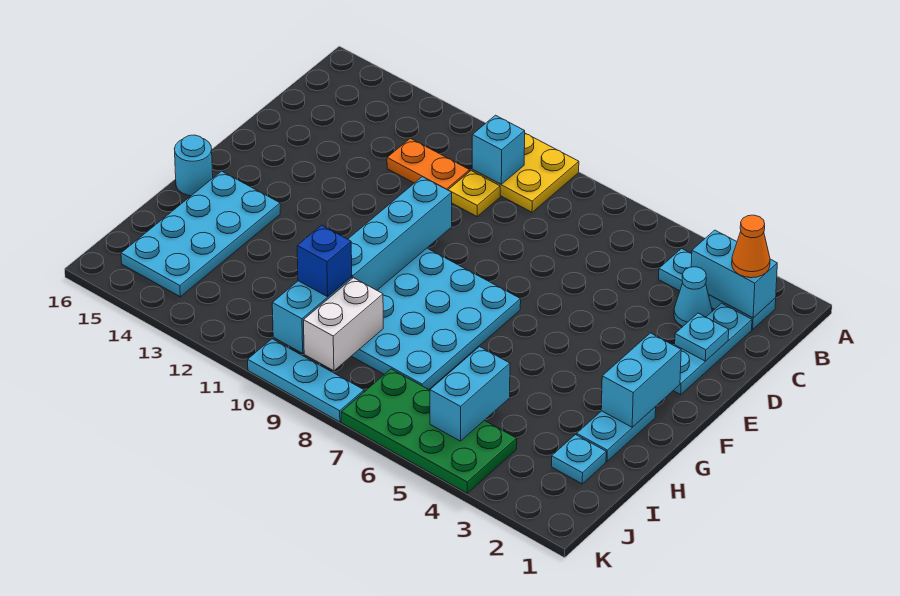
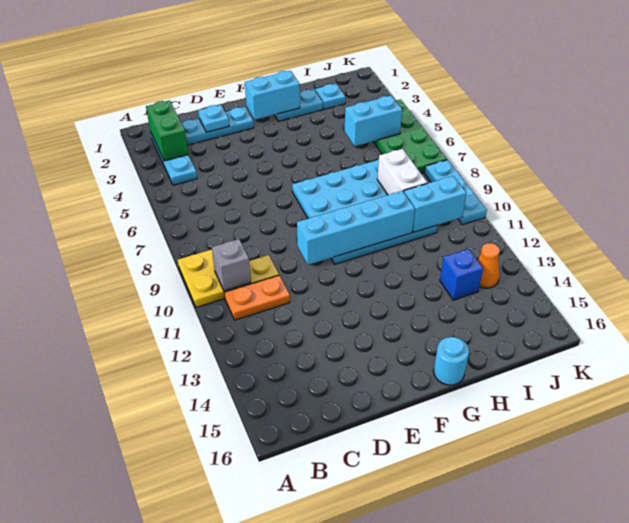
cyan 1x2 brick [691,230,777,318] -> green 1x2 brick [146,100,188,161]
orange 1x1 cone [732,215,770,278] -> orange 1x1 cone moved to [477,243,500,288]
cyan 1x1 brick [472,115,525,184] -> grey 1x1 brick [212,239,251,291]
cyan 1x1 cone [674,267,712,326] -> none
orange 1x2 plate [387,138,470,190] -> orange 1x2 plate turned to [224,275,290,320]
cyan 2x4 plate [121,171,280,297] -> none
white 1x2 brick [304,278,383,371] -> white 1x2 brick turned to [377,149,427,195]
blue 1x1 brick [297,225,352,297] -> blue 1x1 brick moved to [440,249,483,300]

